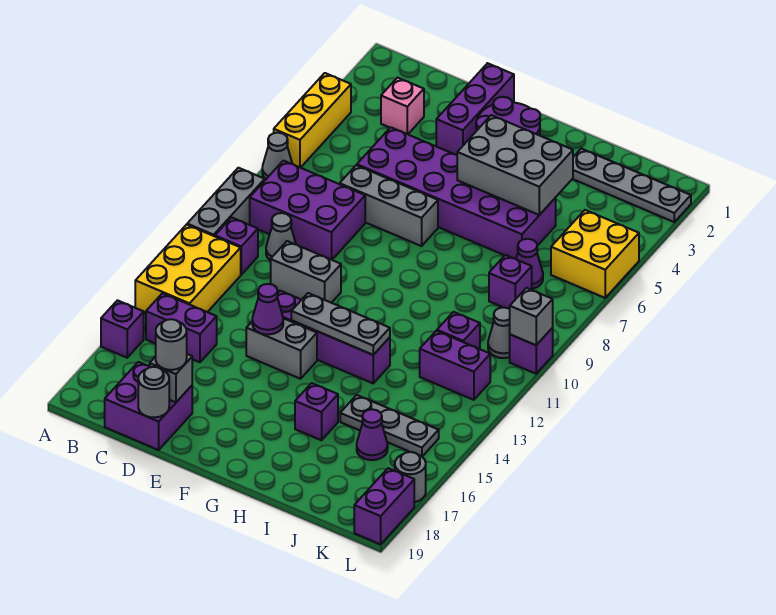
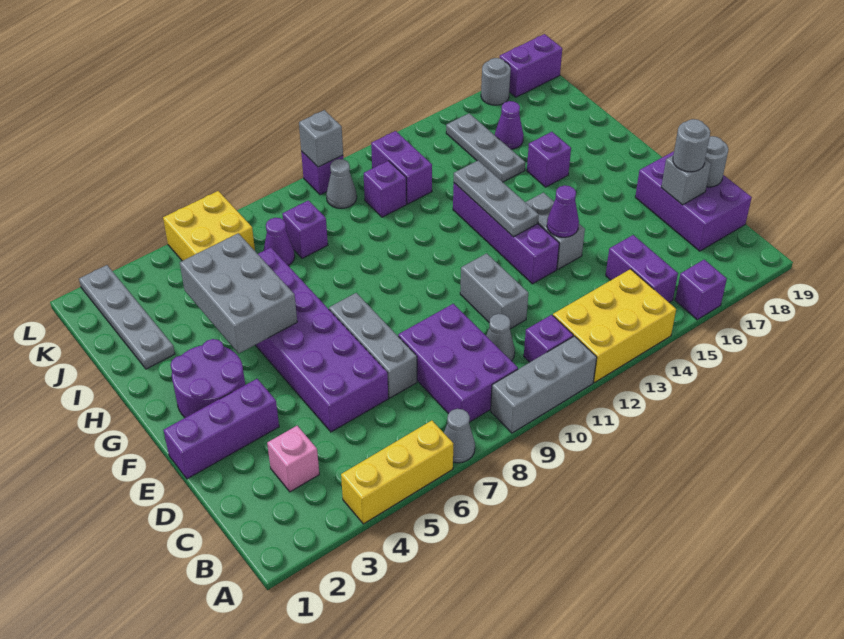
purple 2x2 brick [105,362,192,450] -> purple 2x3 brick [635,151,752,251]

